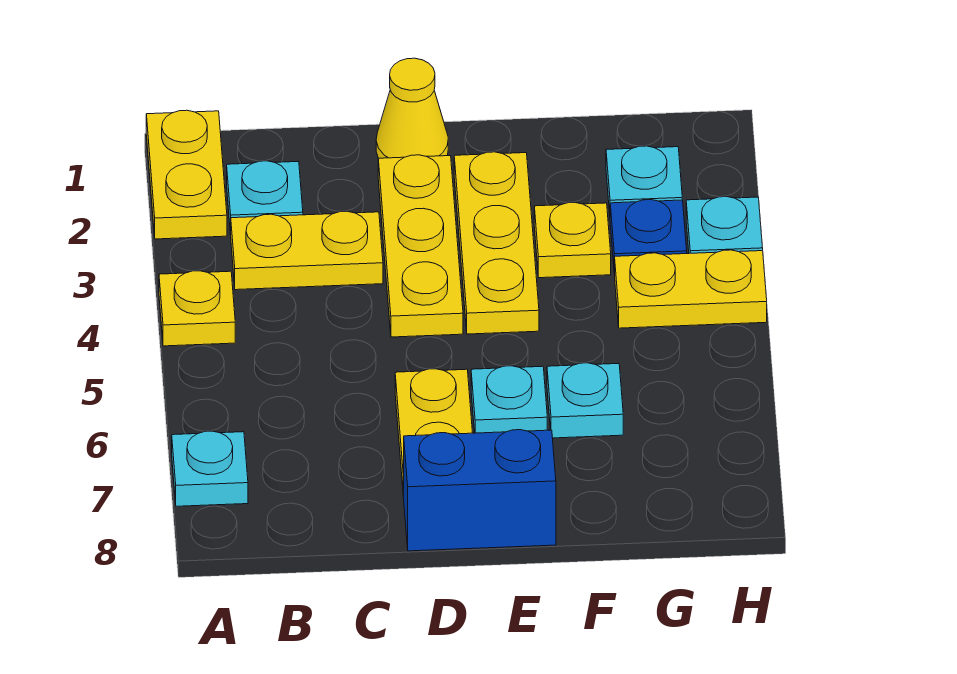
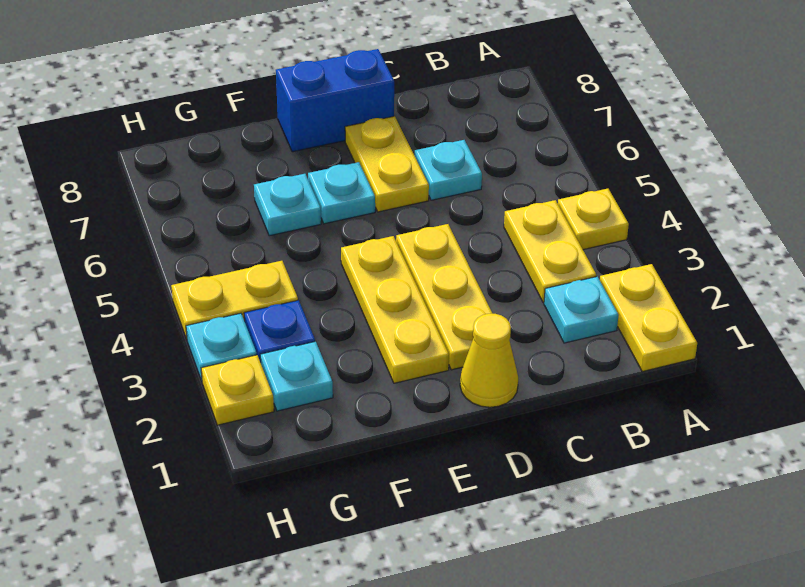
cyan 1x1 plate [172,431,248,506] -> cyan 1x1 plate moved to [414,140,482,200]
yellow 1x2 plate [231,211,383,290] -> yellow 1x2 plate turned to [504,200,596,303]
yellow 1x1 plate [534,203,611,278] -> yellow 1x1 plate moved to [201,355,274,425]

